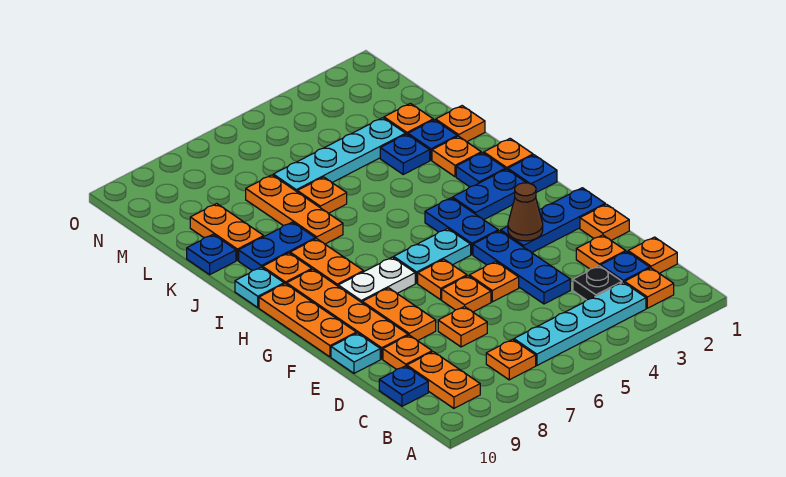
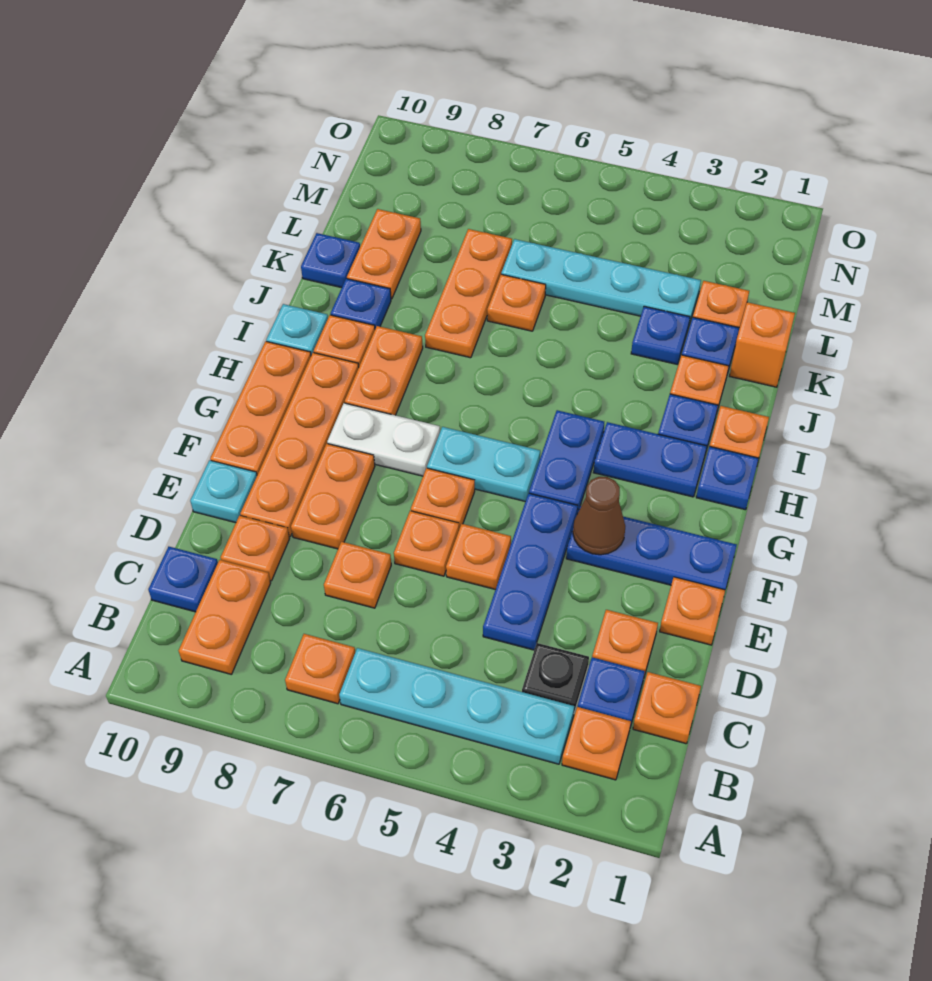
blue 1x2 plate [239,222,315,270] -> blue 1x1 plate [330,279,391,329]
orange 1x1 plate [436,106,485,142] -> orange 1x1 brick [730,302,795,387]

